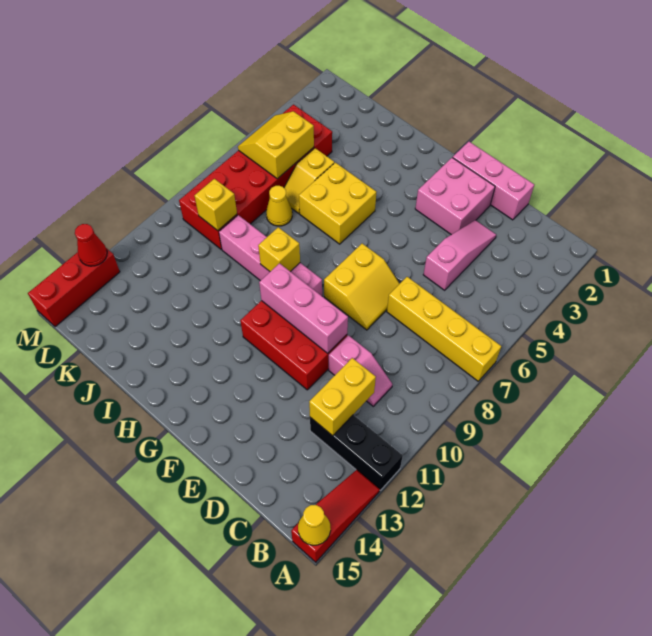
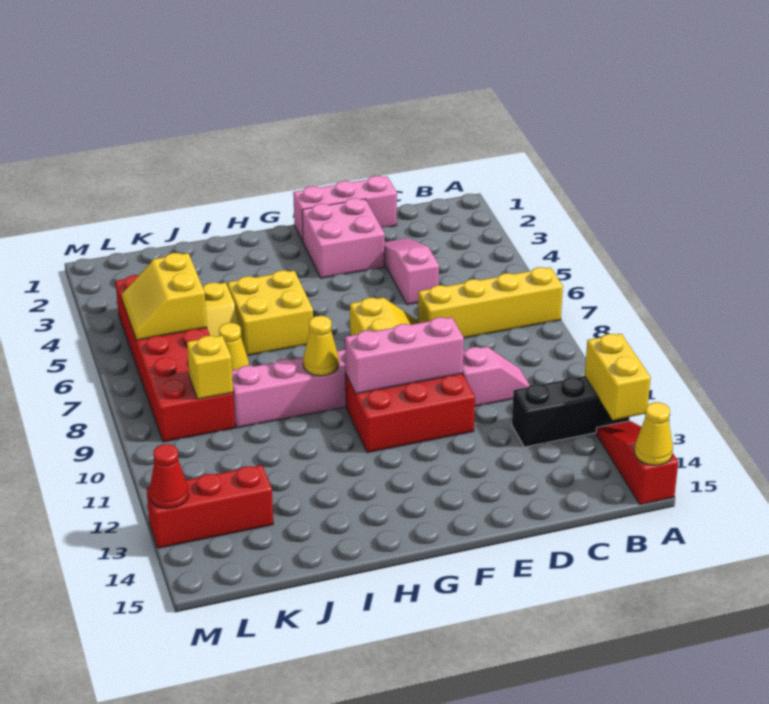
yellow 1x2 brick [309,358,376,436] -> yellow 1x2 brick moved to [585,334,651,420]
yellow 1x1 brick [258,227,300,272] -> yellow 1x1 cone [303,316,339,376]
red 1x3 brick [28,248,120,327] -> red 1x3 brick turned to [146,465,273,548]

